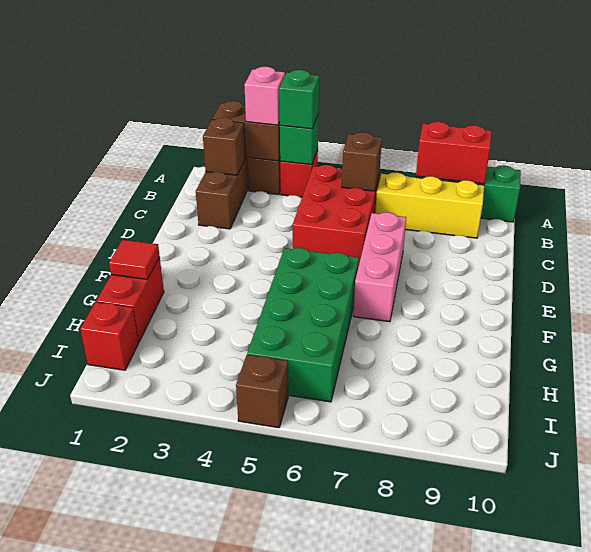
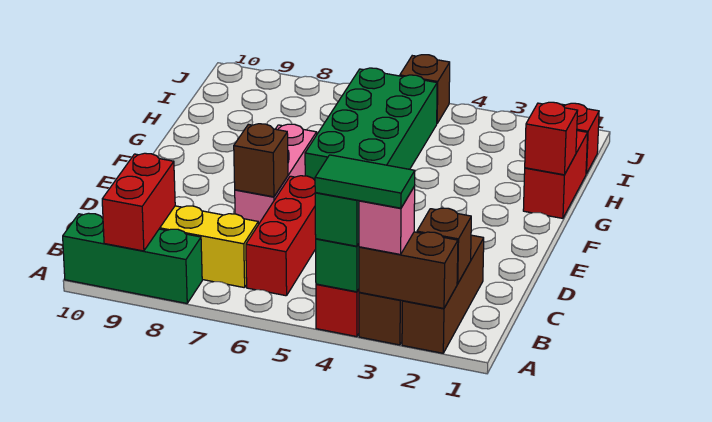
none -> green 1x2 tile [315,155,415,208]
red 1x2 brick [416,122,492,184] -> red 1x2 brick turned to [102,153,175,251]
red 2x3 brick [293,165,379,267] -> red 1x3 brick [246,176,316,296]
brown 1x1 brick [342,132,382,191] -> brown 1x1 brick moved to [234,124,288,197]
red 1x1 tile [109,240,160,279] -> red 1x1 brick [525,102,578,175]

